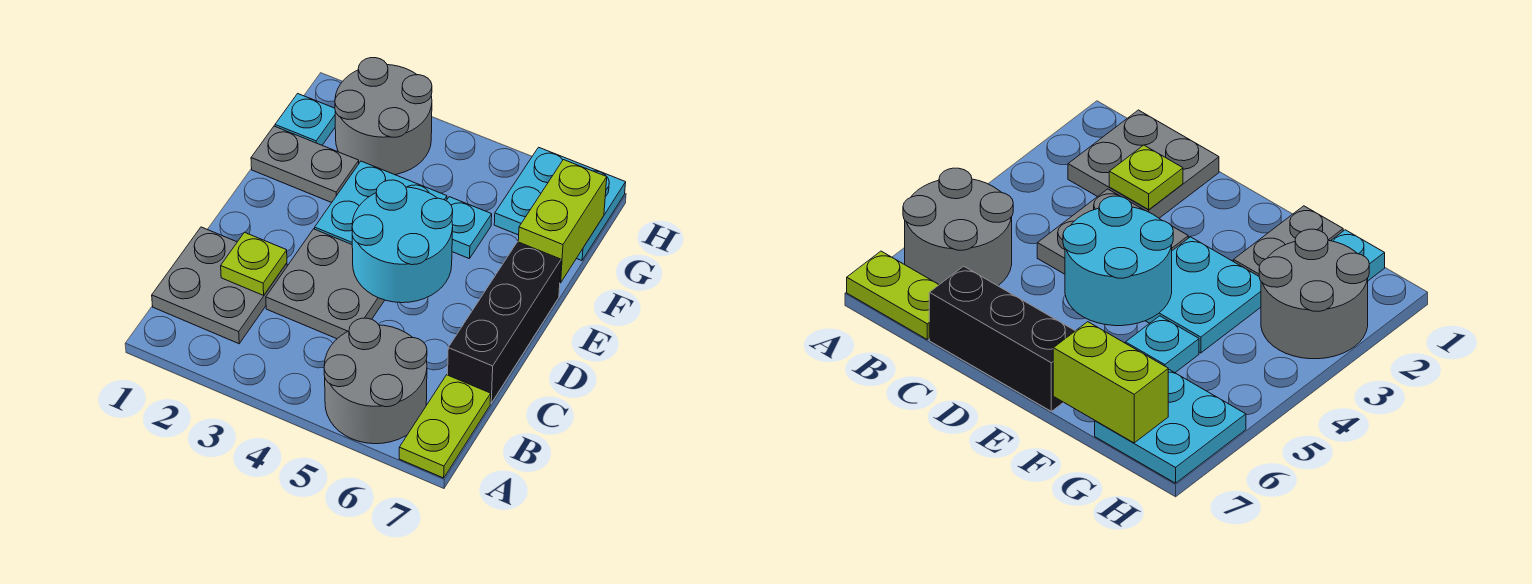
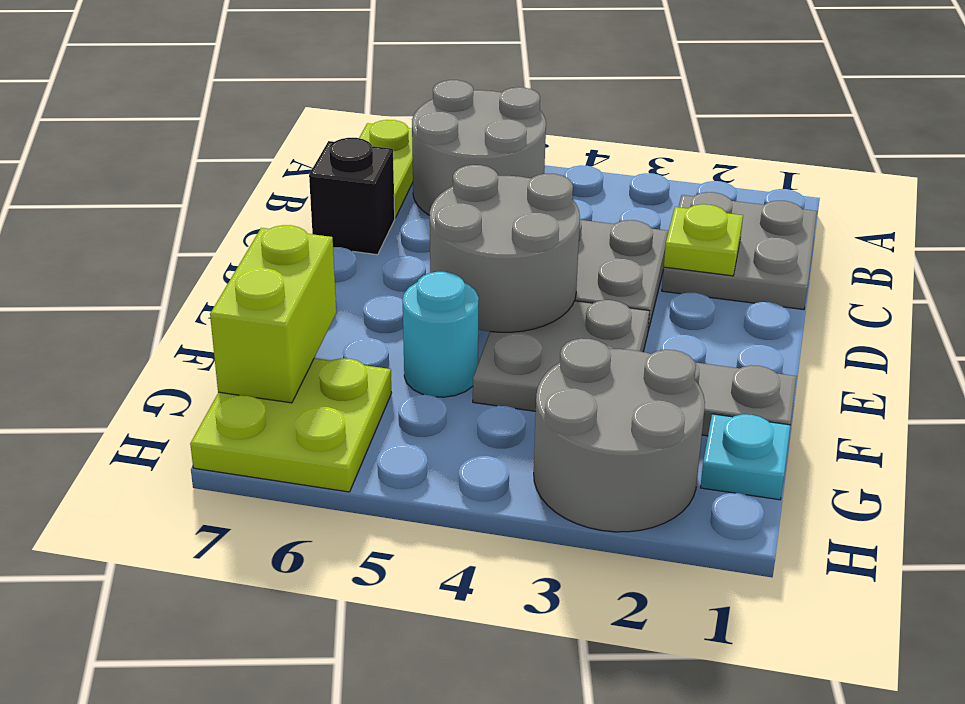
black 1x3 brick [448,242,561,403] -> black 1x1 brick [309,138,395,255]
cyan 2x2 round brick [352,180,453,303] -> grey 2x2 round brick [430,165,580,332]
cyan 2x2 plate [315,161,447,244] -> grey 2x2 plate [473,300,649,411]
cyan 1x1 plate [446,197,492,259] -> cyan 1x1 round brick [403,272,479,397]
cyan 2x2 plate [494,147,626,260] -> lime 2x2 plate [190,358,391,492]

